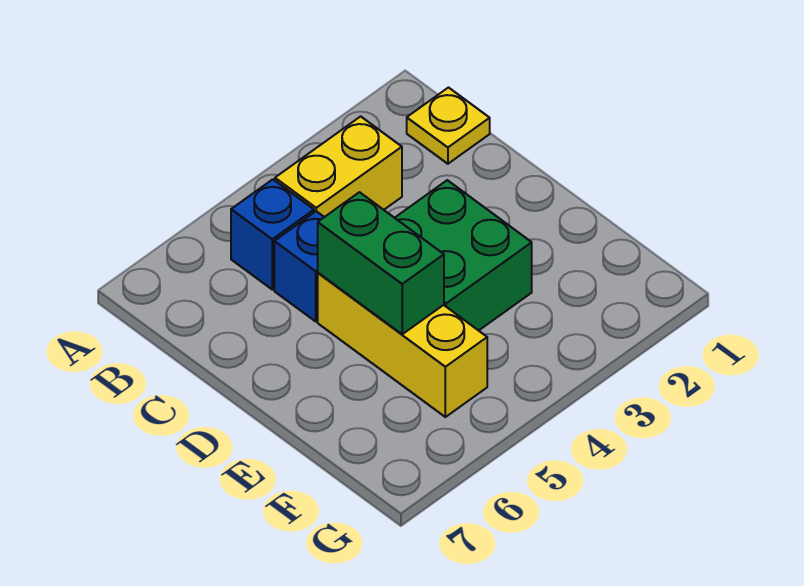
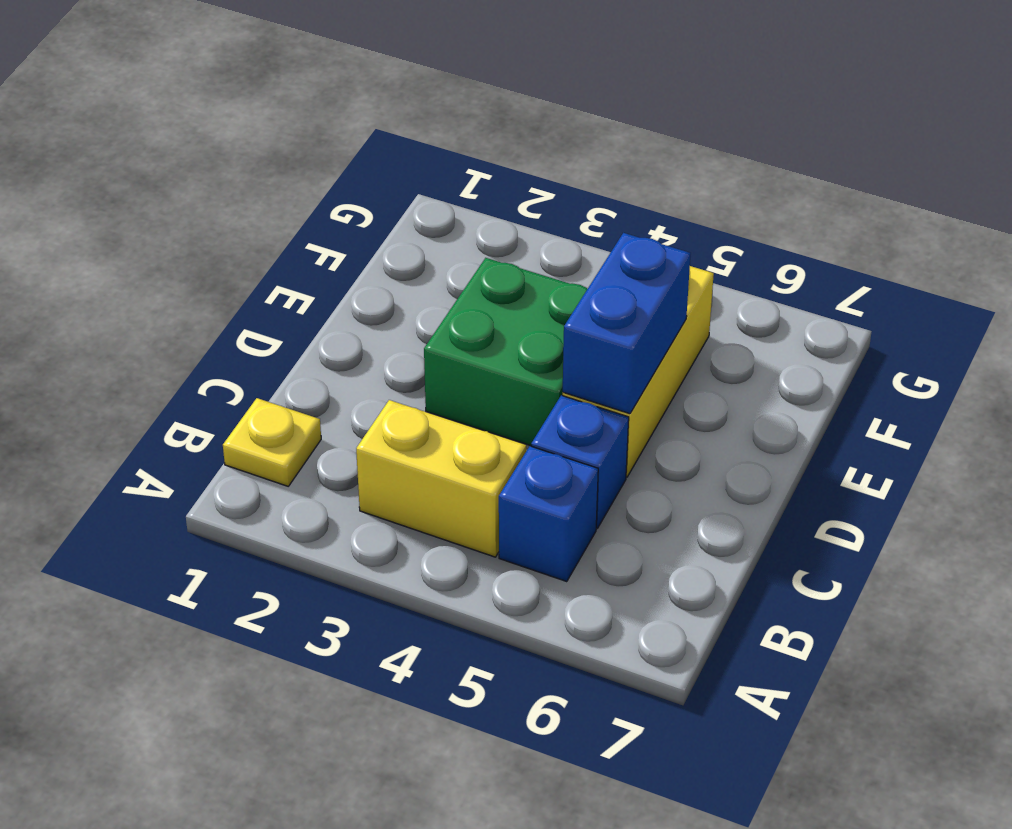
green 1x2 brick [318,192,444,334] -> blue 1x2 brick [563,233,691,414]

